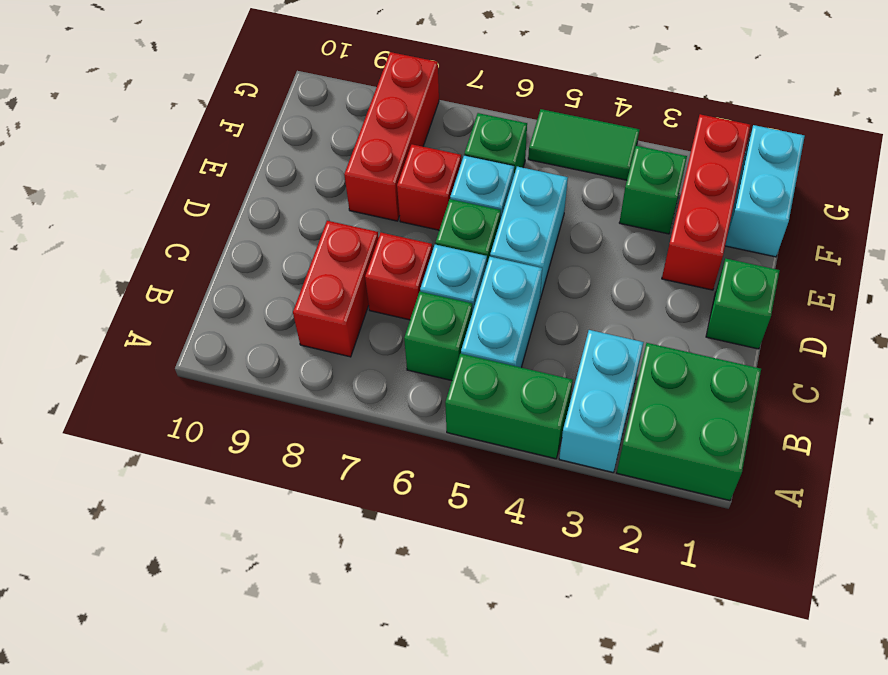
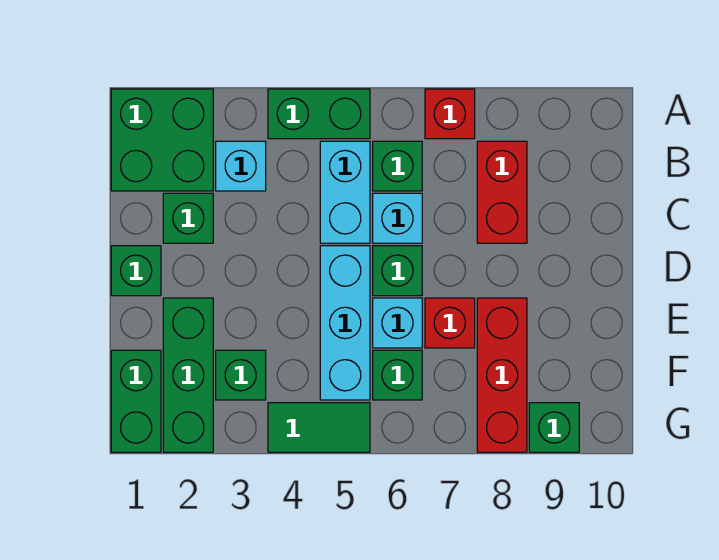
cyan 1x2 brick [559,330,644,472] -> cyan 1x1 brick [216,141,266,191]
none -> green 1x1 brick [163,193,213,243]
red 1x1 brick [365,232,432,320] -> red 1x1 brick moved to [425,89,475,139]
cyan 1x2 brick [490,167,568,299] -> cyan 1x3 brick [320,246,370,400]
red 1x3 brick [662,114,750,290] -> green 1x3 brick [163,298,213,452]
cyan 1x2 brick [725,125,805,257] -> green 1x2 brick [111,350,161,452]
none -> green 1x1 brick [529,403,579,452]

